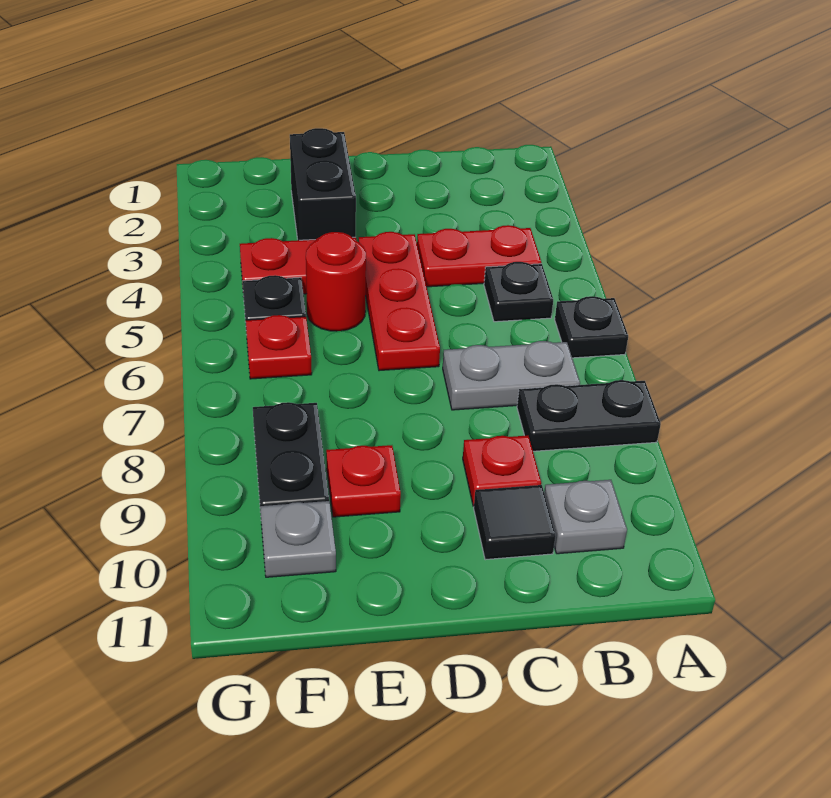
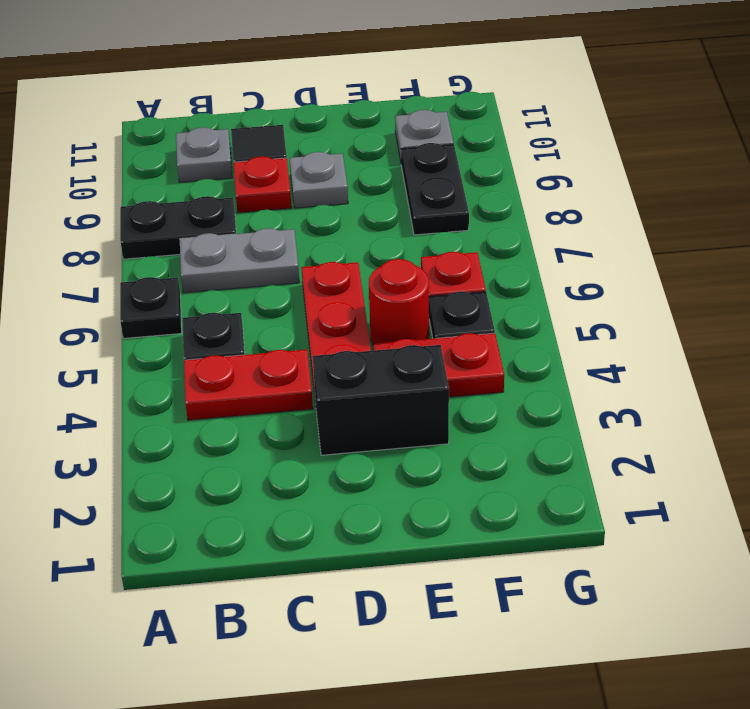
none -> grey 1x1 plate [290,152,348,208]
black 1x2 brick [290,128,356,240] -> black 1x2 brick turned to [313,345,449,455]
red 1x1 plate [326,445,401,517] -> none

